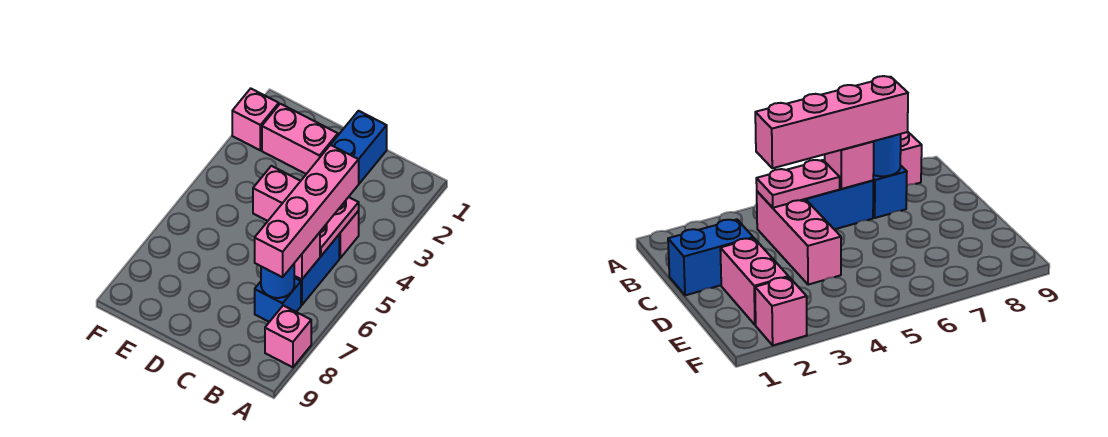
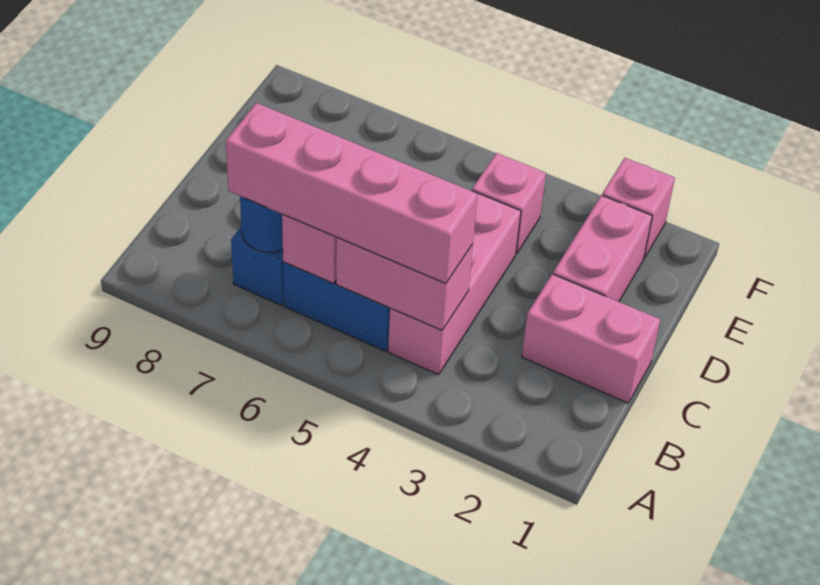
pink 1x1 brick [265,305,311,367] -> pink 1x1 brick moved to [472,153,546,254]
pink 1x2 plate [320,197,359,256] -> pink 1x2 brick [336,238,473,330]
blue 1x2 brick [331,111,387,184] -> pink 1x2 brick [522,274,660,403]

